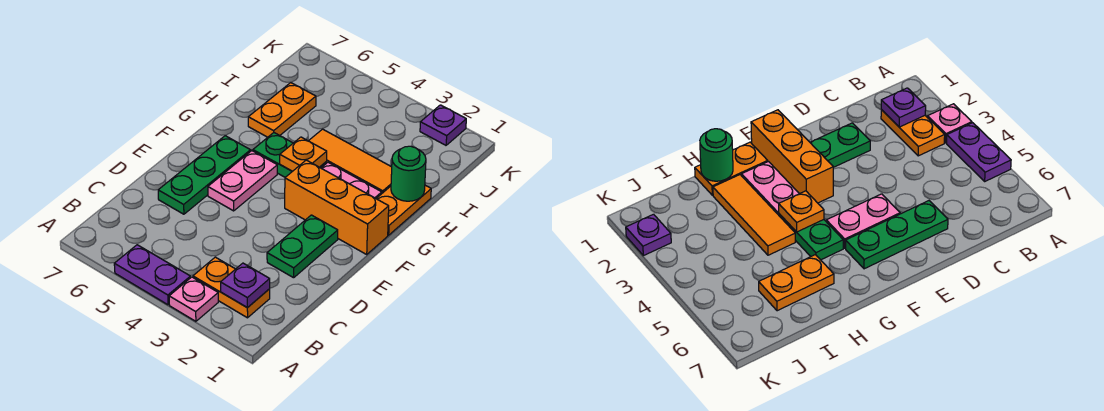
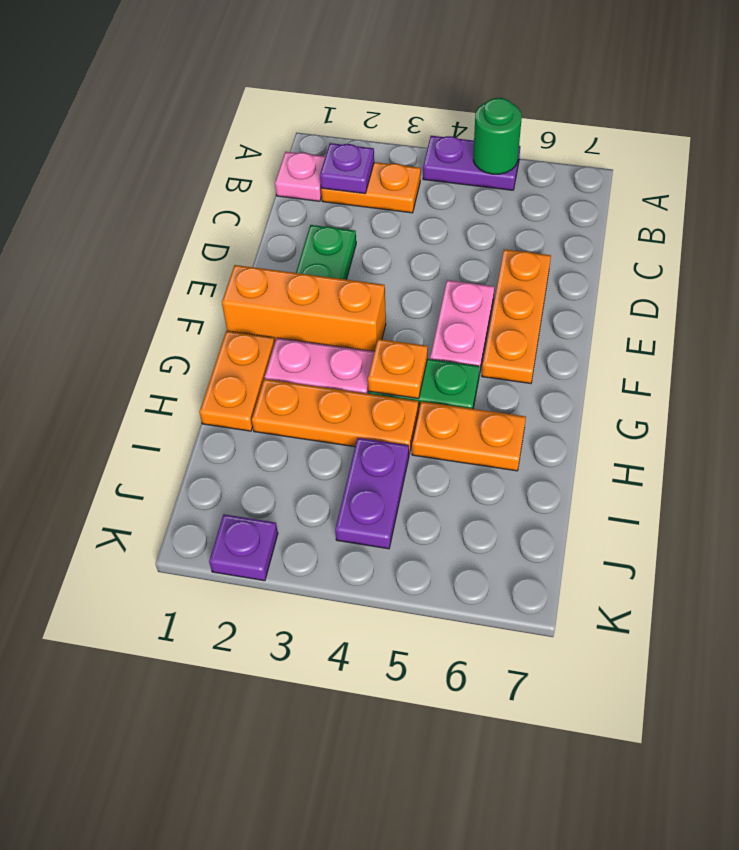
pink 1x1 plate [169,277,218,321] -> pink 1x1 plate moved to [275,152,325,201]
green 1x3 plate [158,136,251,214] -> orange 1x3 plate [482,249,551,384]
green 1x1 round brick [391,146,426,201] -> green 1x1 round brick moved to [473,98,522,174]
orange 1x3 tile [309,129,392,193] -> orange 1x3 plate [252,379,418,454]
orange 1x2 plate [248,83,316,137] -> orange 1x2 plate turned to [412,402,526,471]
none -> purple 1x2 plate [335,438,409,549]

